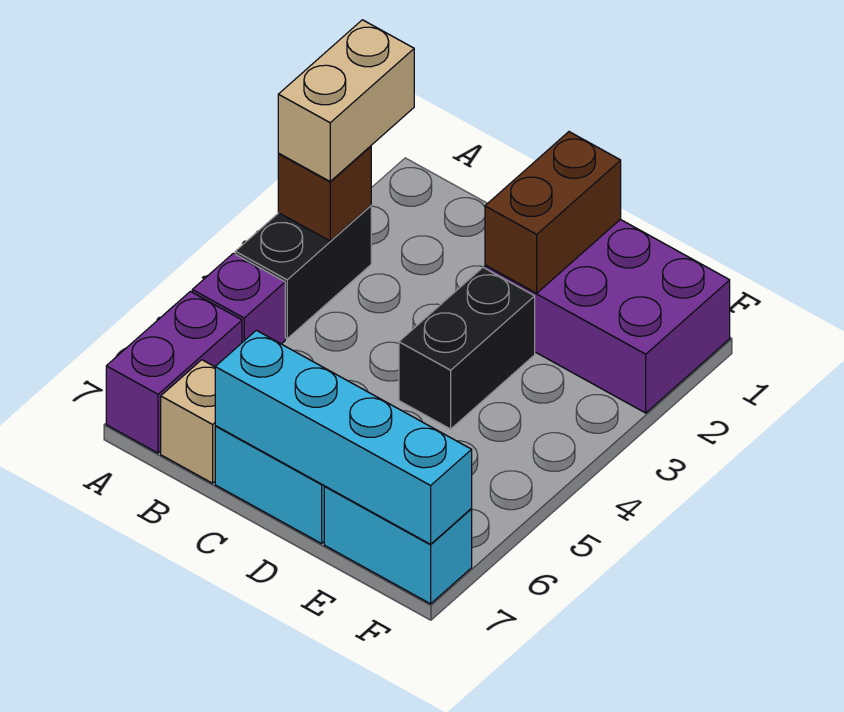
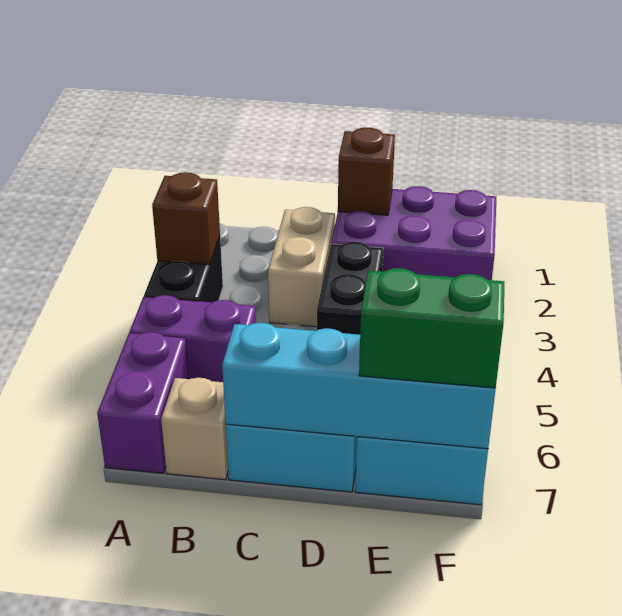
tan 1x2 brick [278,20,414,181] -> tan 1x2 brick moved to [268,207,335,327]
purple 1x1 brick [192,253,285,344] -> purple 1x2 brick [130,295,256,382]
brown 1x2 brick [485,132,621,293] -> brown 1x1 brick [338,127,395,215]
none -> green 1x2 brick [359,268,504,388]

